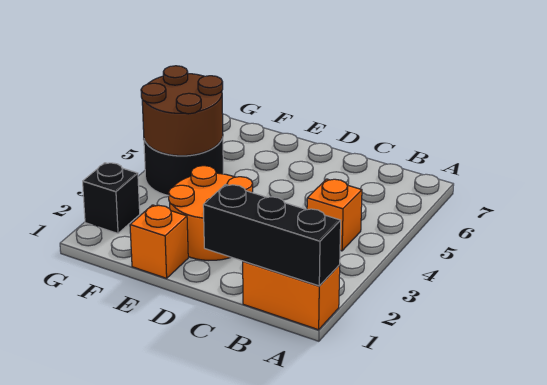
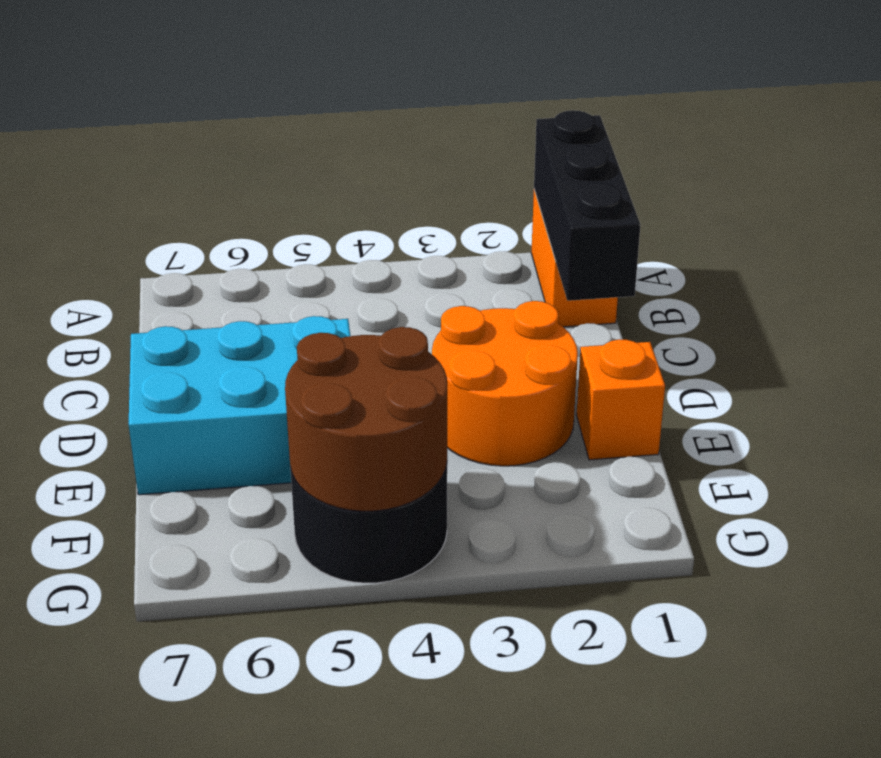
orange 1x1 brick [307,179,362,251] -> none
none -> cyan 2x3 brick [129,316,350,495]
black 1x1 brick [83,163,140,233] -> none

